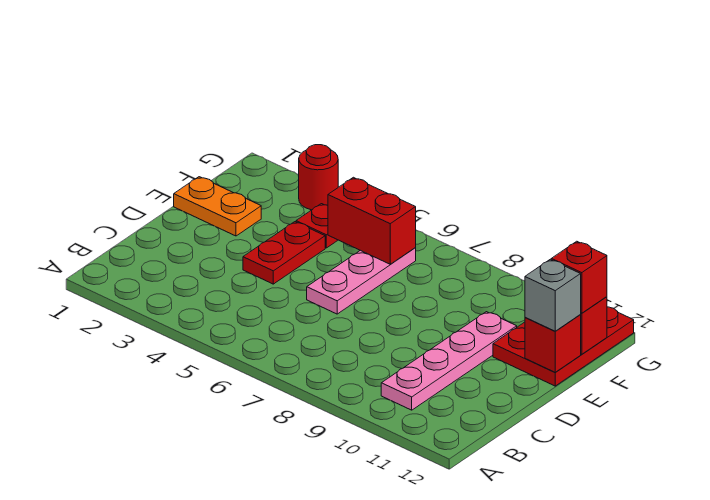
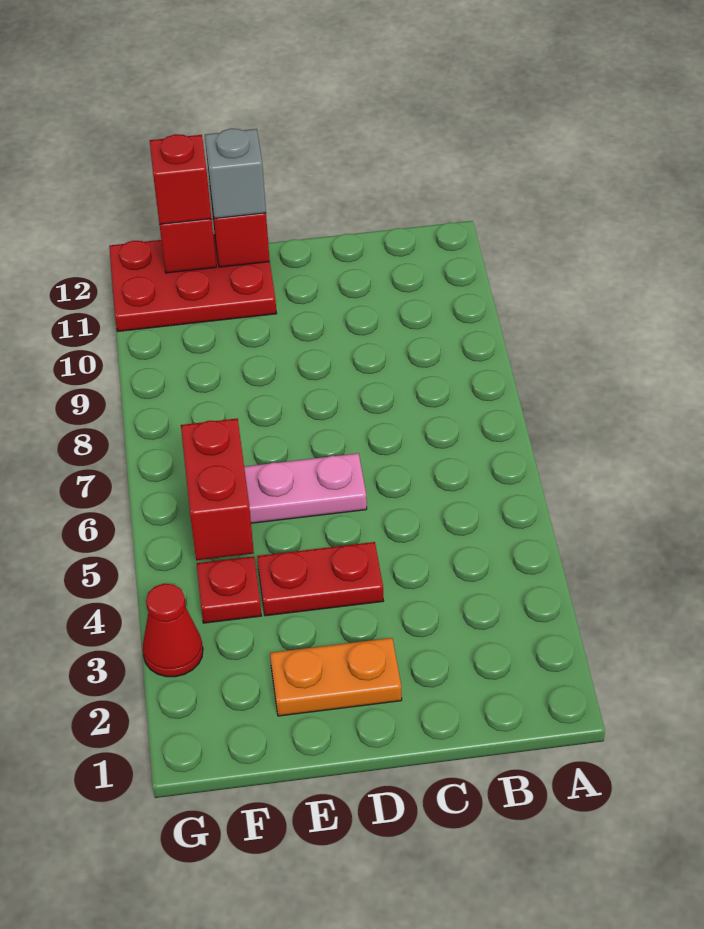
pink 1x4 plate [381,312,517,410] -> none
orange 1x2 plate [174,177,261,236] -> orange 1x2 plate turned to [270,638,402,716]
red 1x1 round brick [299,145,338,210] -> red 1x1 cone [142,584,203,677]

